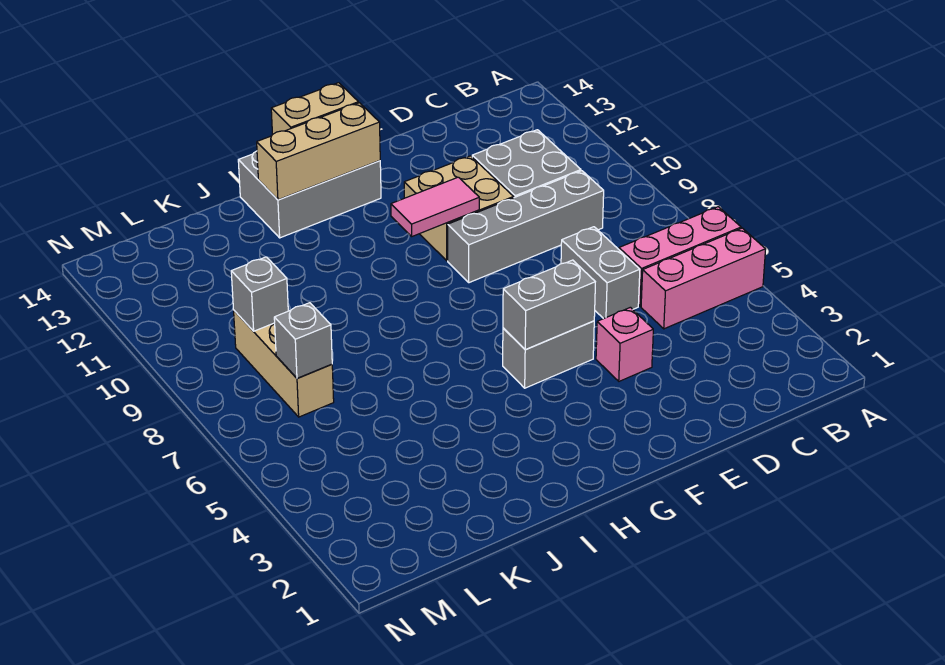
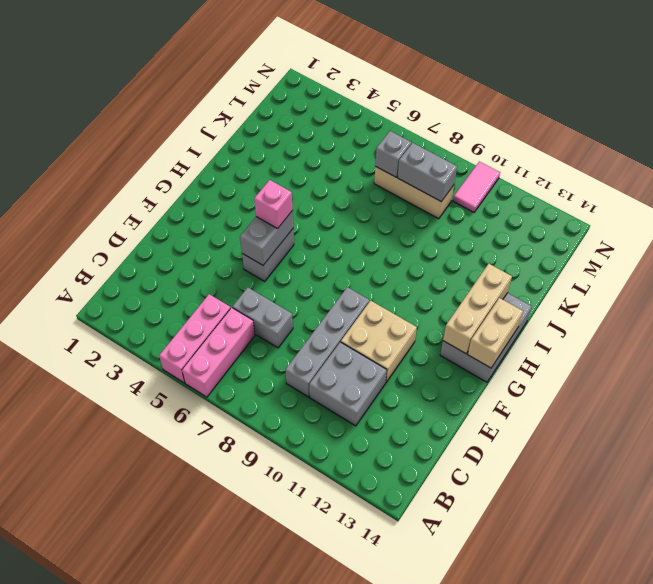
pink 1x1 brick [596,307,653,381] -> pink 1x1 brick moved to [254,180,292,229]
pink 1x2 tile [391,177,479,236] -> pink 1x2 tile moved to [453,162,500,212]
grey 1x1 brick [231,257,288,331] -> grey 1x2 brick [398,143,457,201]

